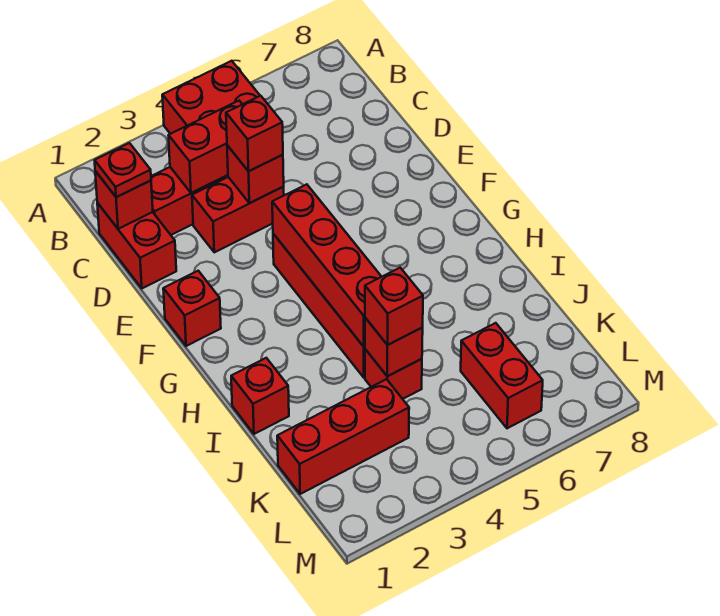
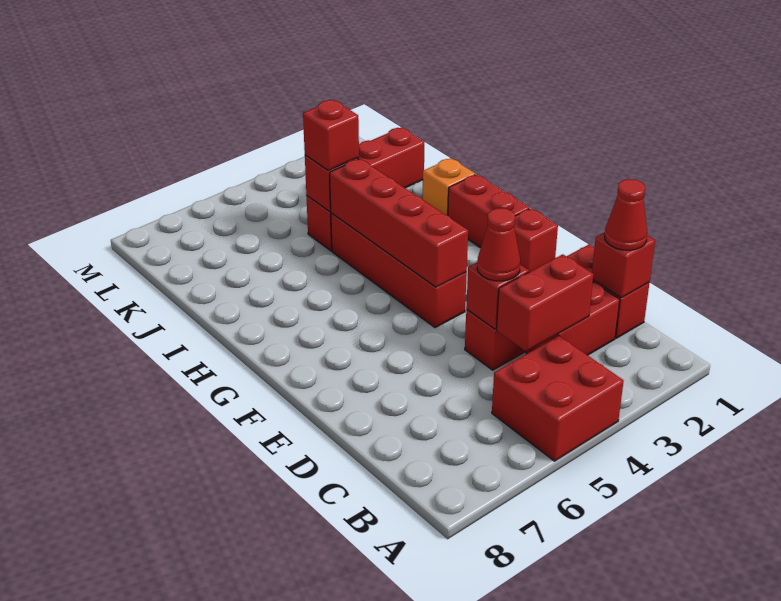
red 1x1 plate [95,143,151,197] -> red 1x1 cone [605,179,647,250]
red 1x1 brick [226,96,283,171] -> red 1x1 cone [477,208,520,281]
red 1x1 brick [231,358,289,434] -> orange 1x1 brick [423,158,475,215]
red 1x2 brick [461,323,543,428] -> red 1x2 brick moved to [448,174,530,248]

